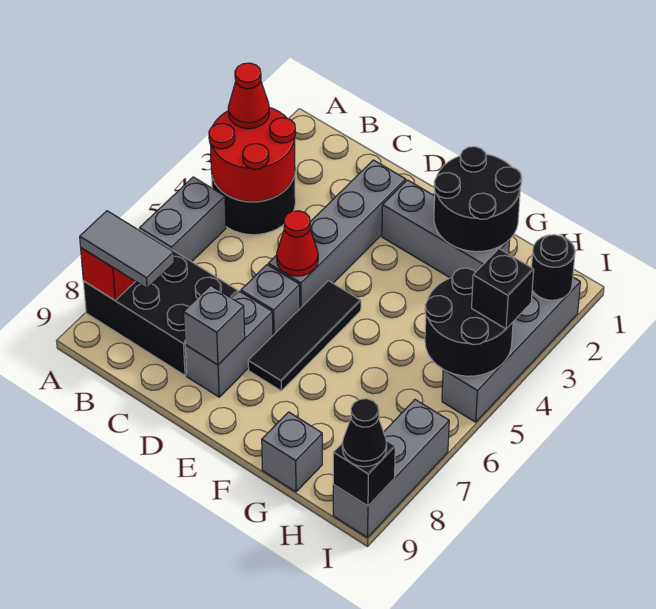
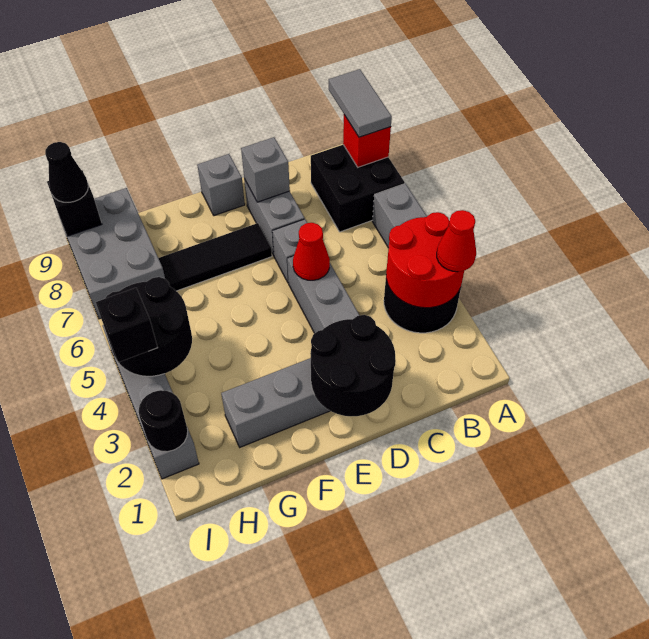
black 2x3 brick [83,229,238,375] -> black 2x2 brick [311,145,405,232]
grey 1x2 tile [80,211,174,288] -> grey 1x2 tile turned to [329,69,392,137]
black 1x3 tile [248,281,361,391] -> black 1x3 tile turned to [158,223,272,291]
black 2x2 round brick [434,147,522,252] -> black 2x2 round brick moved to [310,315,396,416]
grey 1x1 brick [262,412,322,492] -> grey 1x1 brick moved to [197,154,245,216]
grey 1x3 brick [333,400,449,538] -> grey 2x3 brick [60,188,165,319]

